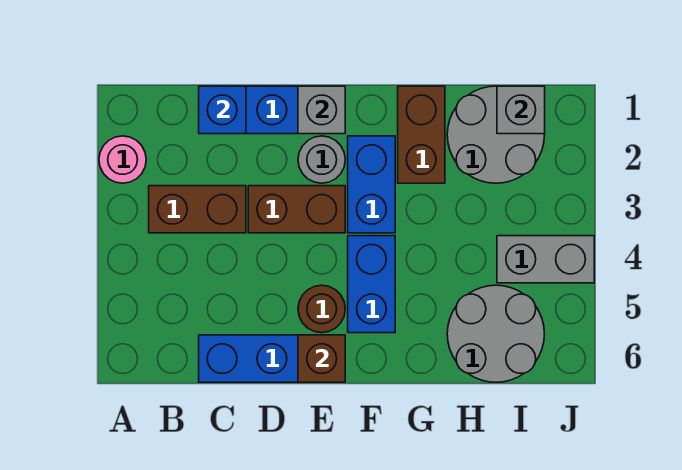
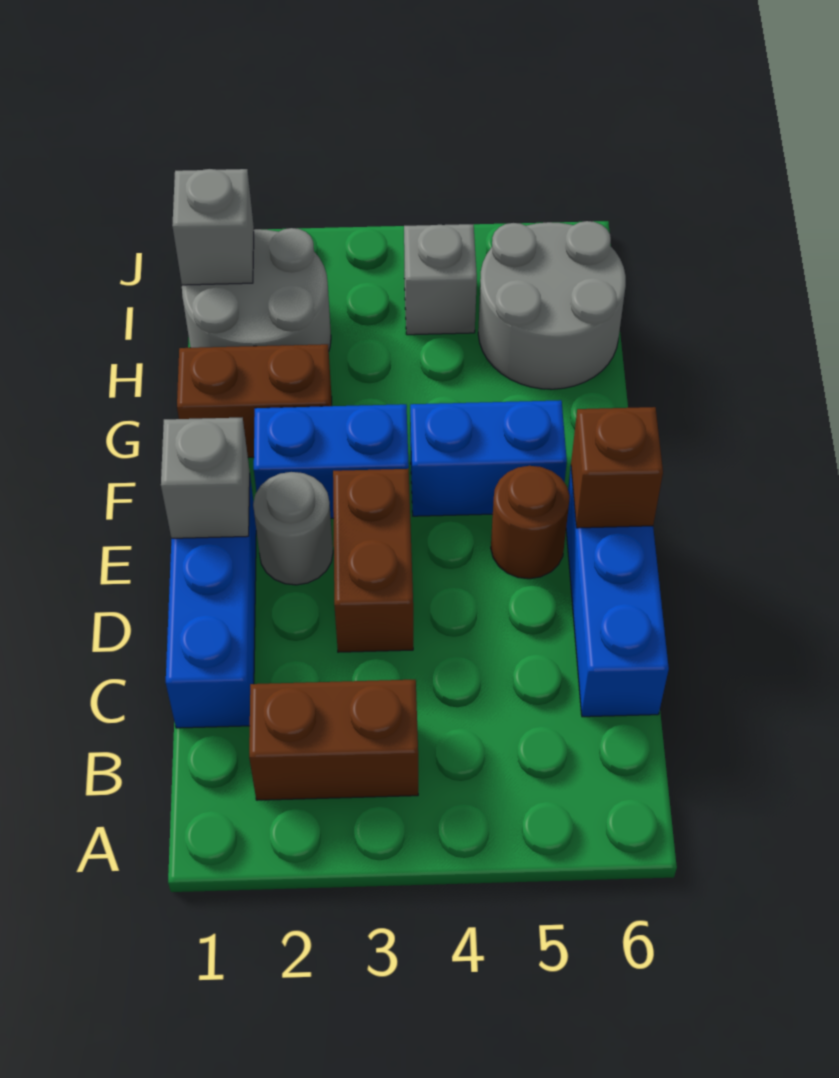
pink 1x1 round brick [99,136,146,183] -> none
brown 1x2 brick [149,186,246,233] -> brown 1x2 brick turned to [249,680,418,800]
blue 1x1 brick [199,86,246,134] -> none
grey 1x2 brick [497,236,594,283] -> grey 1x1 brick [404,224,477,335]

